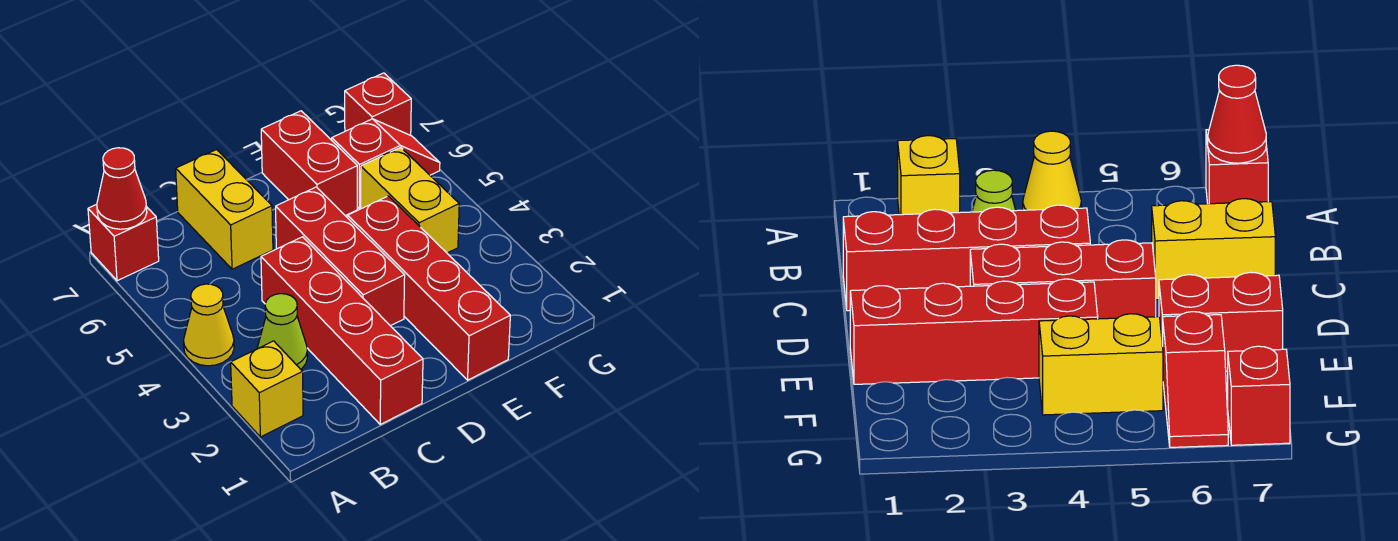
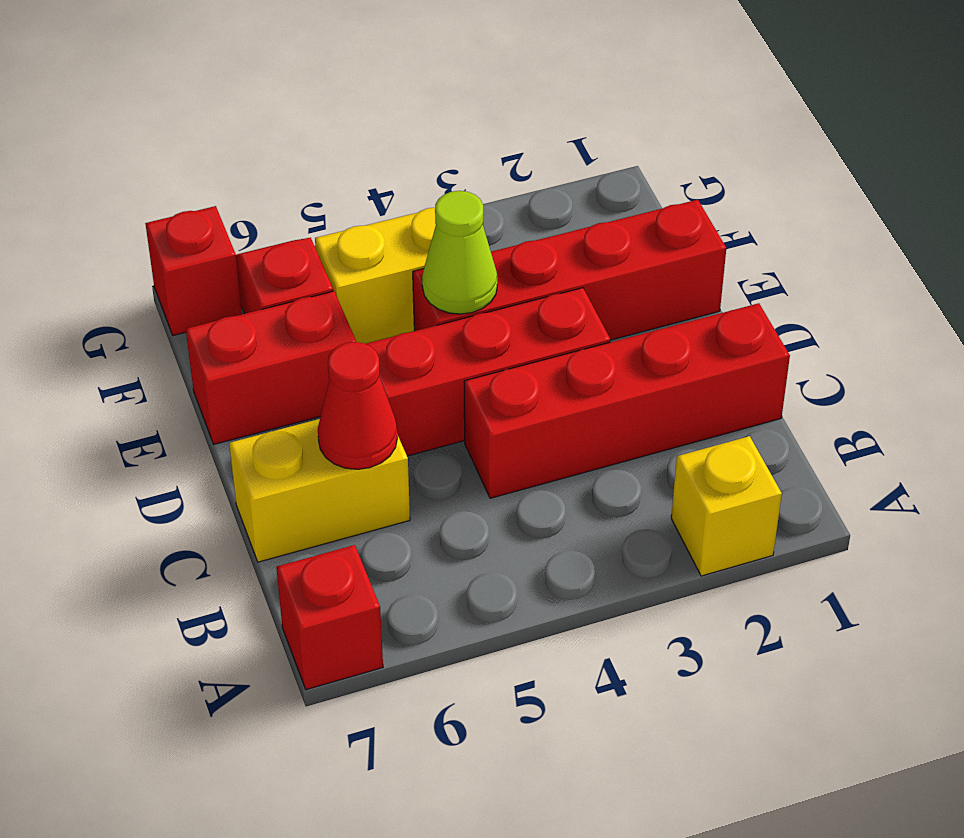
yellow 1x1 cone [184,284,234,366] -> none
red 1x1 cone [97,148,147,229] -> red 1x1 cone moved to [318,342,397,469]
lime 1x1 cone [257,294,307,369] -> lime 1x1 cone moved to [422,191,497,314]

